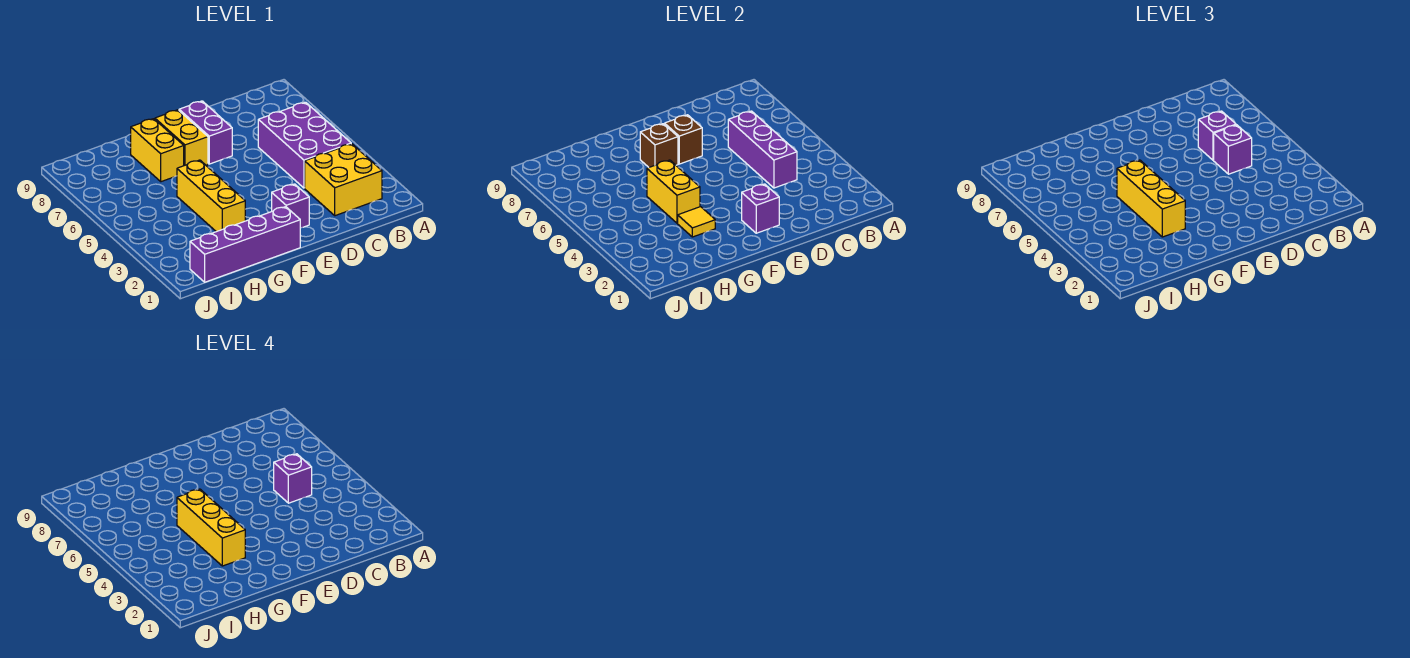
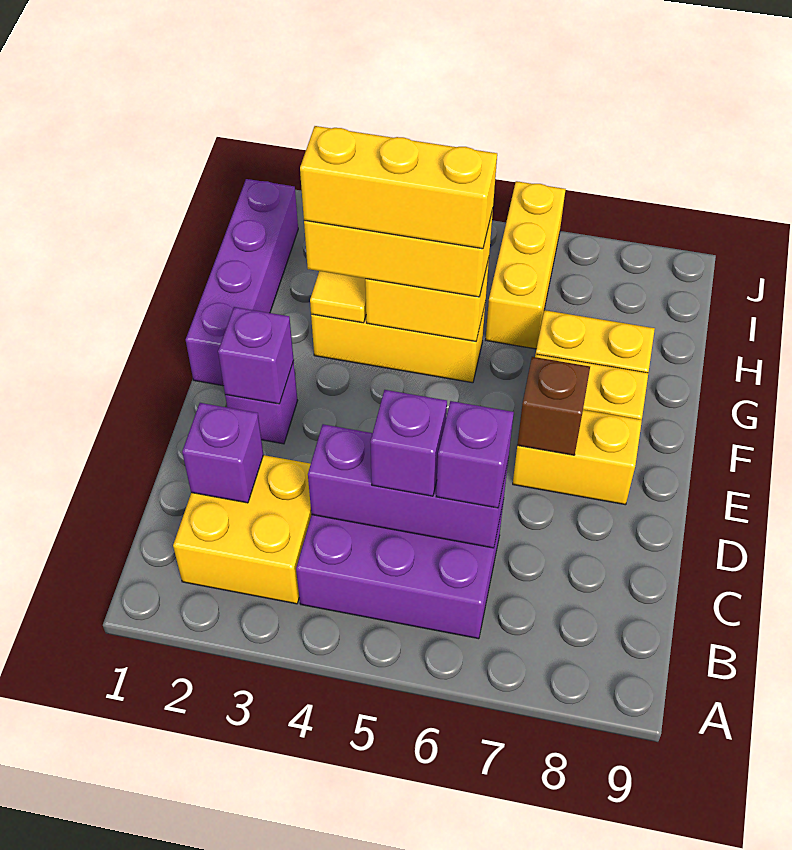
purple 1x1 brick [274,454,312,503] -> purple 1x1 brick moved to [182,403,263,503]
purple 1x2 brick [179,101,232,164] -> yellow 1x2 brick [513,410,642,505]
brown 1x1 brick [640,124,678,167] -> none
none -> yellow 1x3 brick [485,181,566,349]

